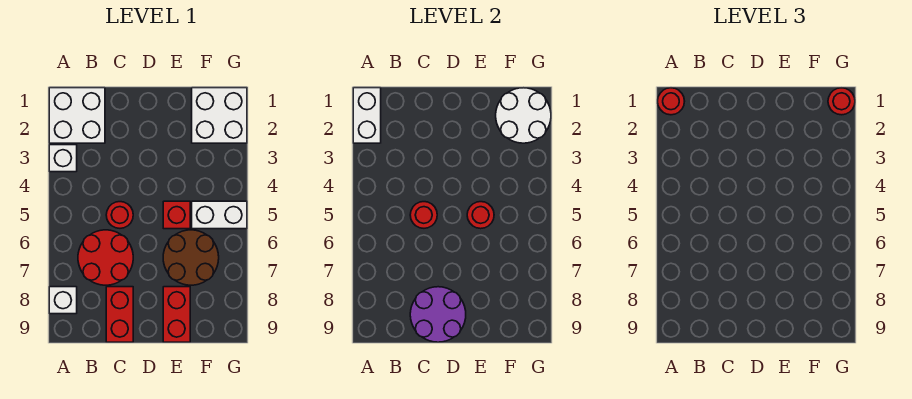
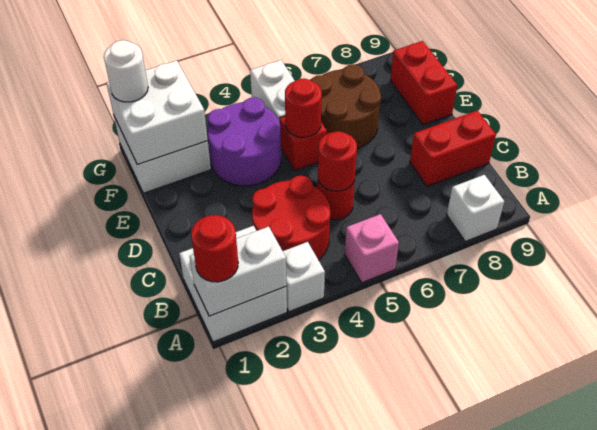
none -> pink 1x1 brick [345,214,399,283]
red 2x2 round brick [78,230,133,285] -> red 2x2 round brick moved to [252,176,330,260]
purple 2x2 round brick [410,287,466,342] -> purple 2x2 round brick moved to [207,97,281,186]
red 1x2 brick [163,287,190,342] -> red 1x2 brick turned to [390,41,457,125]
white 2x2 round brick [496,88,551,143] -> white 2x2 brick [107,61,208,165]
red 1x1 round brick [828,88,855,115] -> white 1x1 round brick [104,40,148,102]

